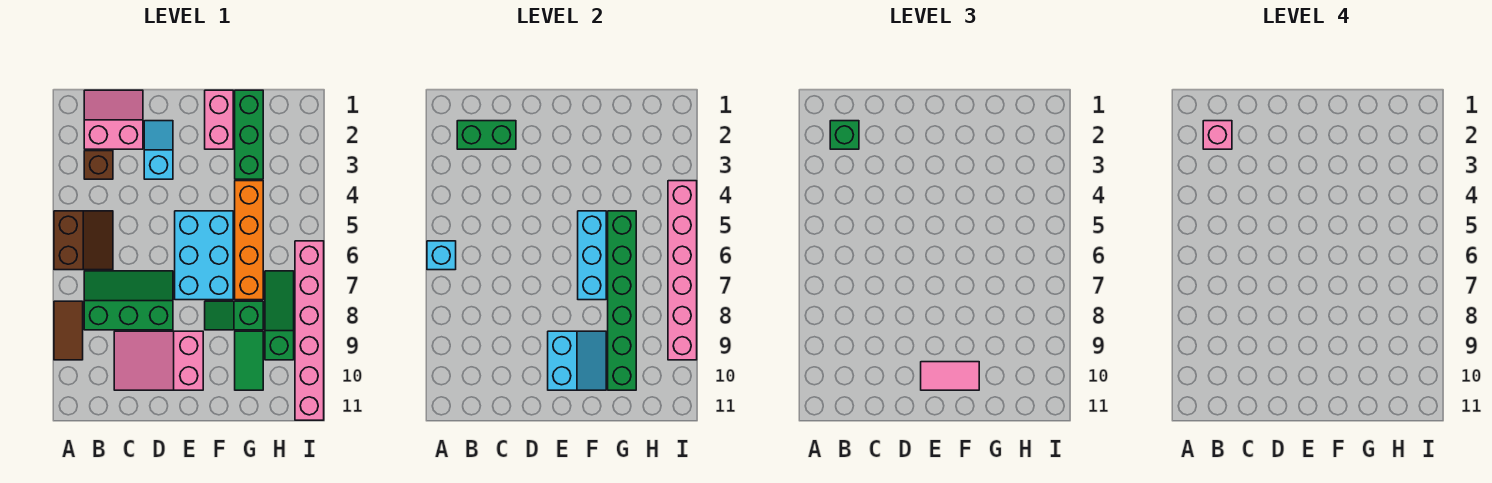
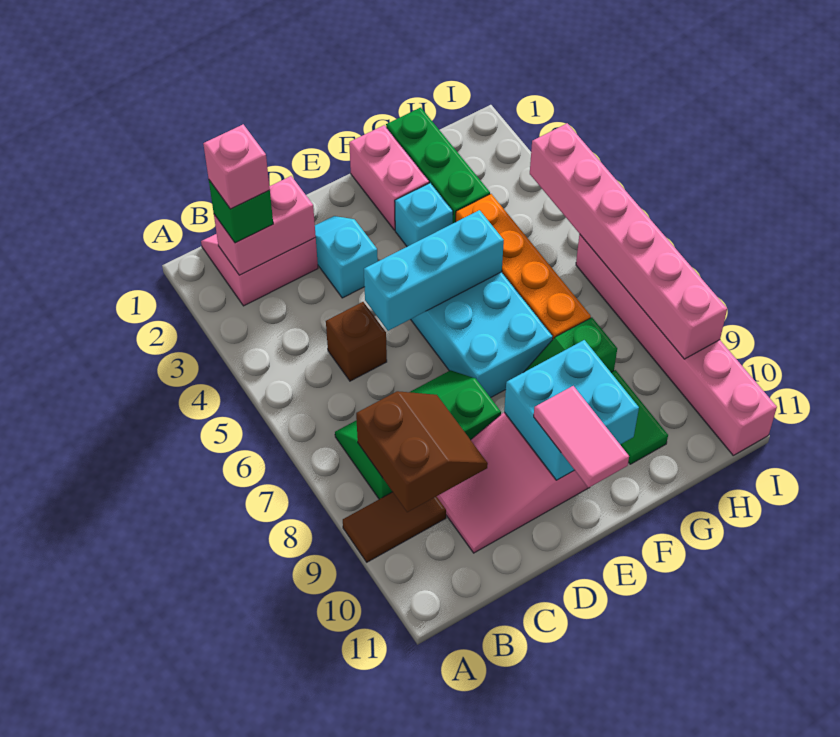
brown 2x2 slope [54,211,113,270] -> brown 2x2 slope moved to [356,391,488,512]
cyan 1x1 brick [427,241,456,270] -> cyan 1x1 brick moved to [395,183,453,247]
brown 1x2 tile [54,301,83,360] -> brown 1x2 tile turned to [343,492,446,562]
green 1x2 brick [457,121,516,149] -> pink 1x2 brick [214,176,316,275]
brown 1x1 brick [84,151,113,179] -> brown 1x1 brick moved to [326,302,387,381]
cyan 2x2 slope [548,331,606,390] -> cyan 2x2 brick [504,340,639,480]
pink 1x2 tile [921,362,979,390] -> pink 1x2 tile turned to [534,386,629,488]
cyan 1x3 brick [578,211,606,300] -> cyan 1x3 brick turned to [364,210,504,331]
green 1x6 brick [608,211,636,390] -> none
green 1x3 slope [265,271,294,360] -> none

